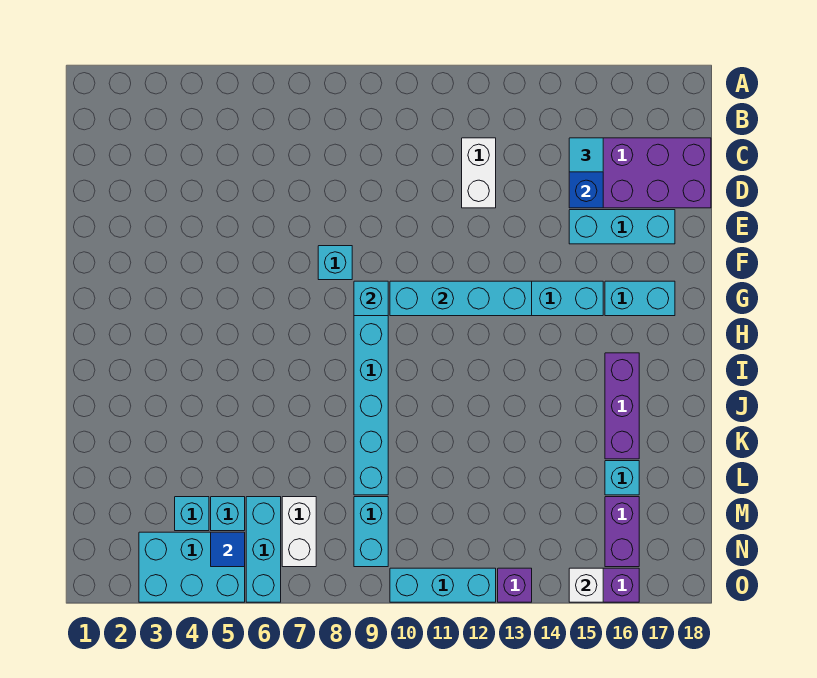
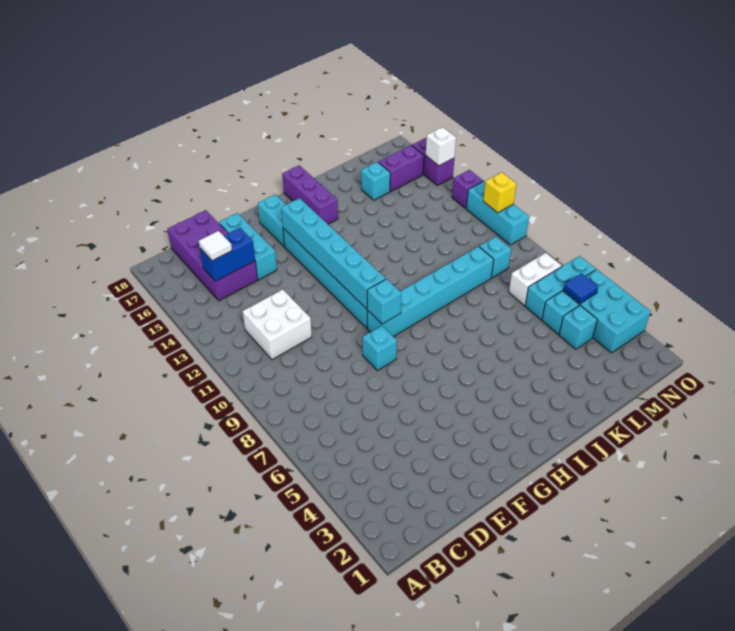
white 1x2 brick [462,138,496,208] -> white 2x2 brick [243,289,312,359]
cyan 1x1 tile [569,138,603,172] -> white 1x1 tile [199,231,232,261]
cyan 1x4 brick [390,281,532,316] -> cyan 1x6 brick [281,198,386,309]
purple 1x3 brick [605,353,639,459] -> purple 1x3 brick turned to [282,165,338,224]
cyan 1x2 brick [354,497,388,567] -> cyan 1x1 brick [479,237,511,278]
none -> yellow 1x1 brick [483,172,517,213]

